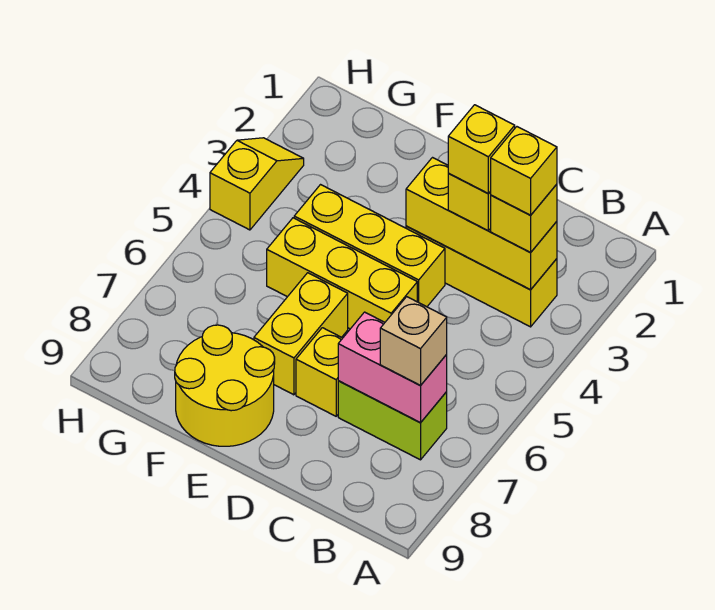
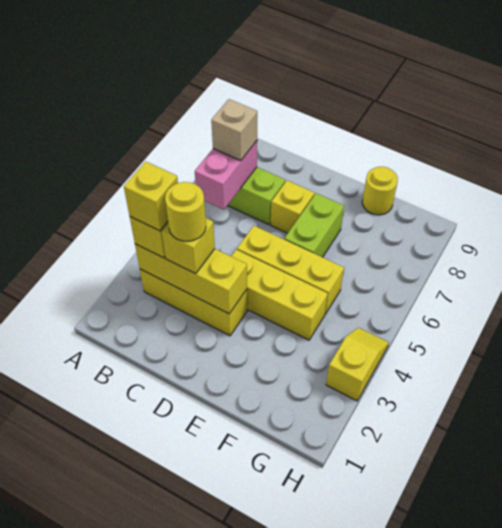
pink 1x2 brick [338,312,447,423] -> pink 1x2 brick turned to [195,141,257,210]
yellow 1x1 brick [448,105,515,194] -> yellow 1x1 round brick [165,182,206,241]
yellow 1x2 brick [254,273,348,395] -> lime 1x2 brick [284,193,344,257]
yellow 2x2 round brick [175,325,275,446] -> yellow 1x1 round brick [362,167,398,215]
yellow 1x2 slope [210,138,304,230] -> yellow 1x2 slope turned to [326,328,389,401]

